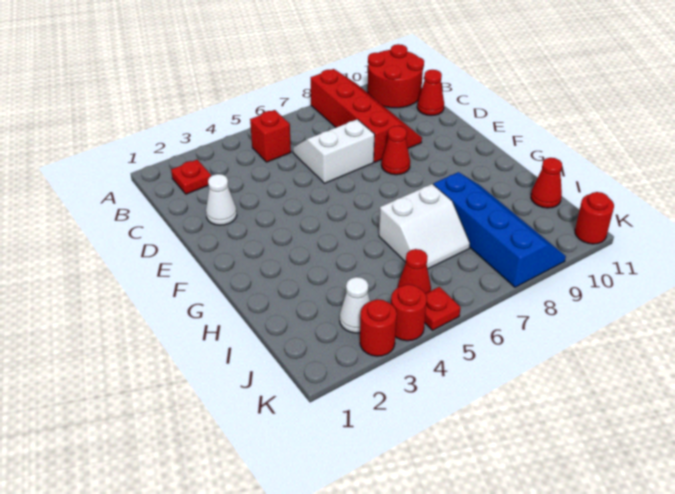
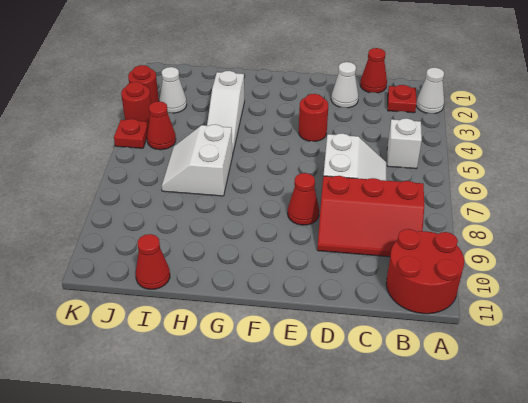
none -> white 1x1 cone [416,68,444,114]
red 2x4 slope [311,69,422,162] -> red 2x3 slope [317,176,424,257]
red 1x1 brick [250,110,291,162] -> white 1x1 brick [387,118,422,169]
red 1x1 cone [417,70,444,115] -> red 1x1 cone moved to [360,48,387,93]
none -> white 1x3 slope [207,71,245,153]
blue 2x4 slope [433,172,566,287] -> none
red 1x1 round brick [575,192,614,244] -> red 1x1 round brick moved to [299,94,328,141]

